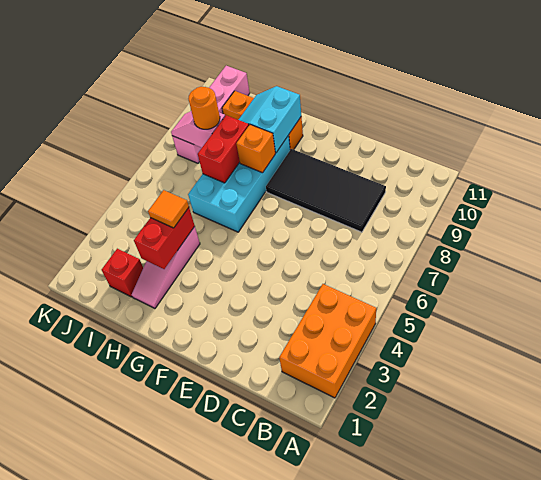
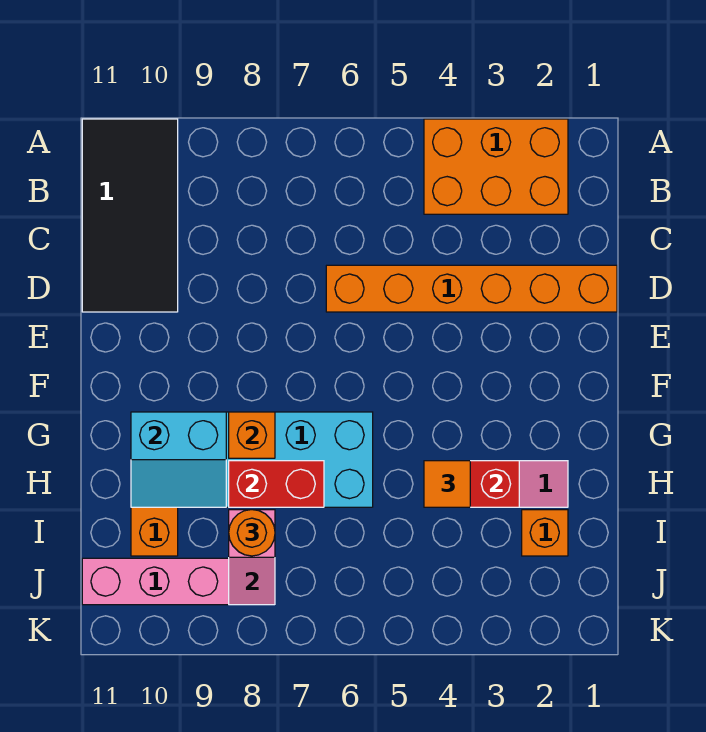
black 2x4 tile [266,149,386,232] -> black 2x4 tile moved to [82,119,178,312]
none -> orange 1x6 brick [326,265,617,312]
red 1x1 brick [102,249,143,297] -> orange 1x1 brick [522,510,568,556]

